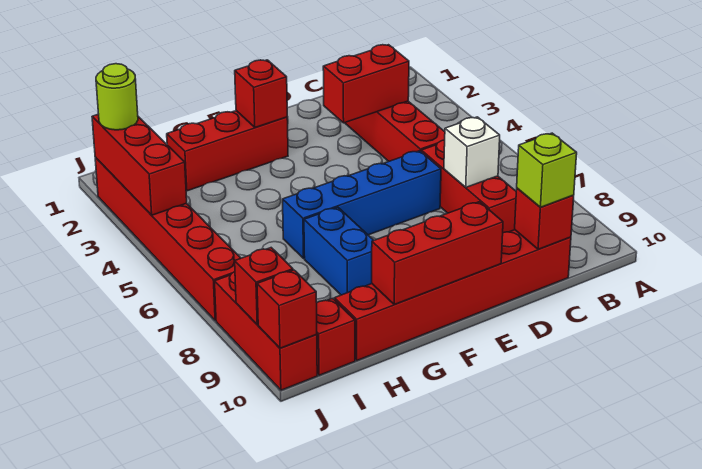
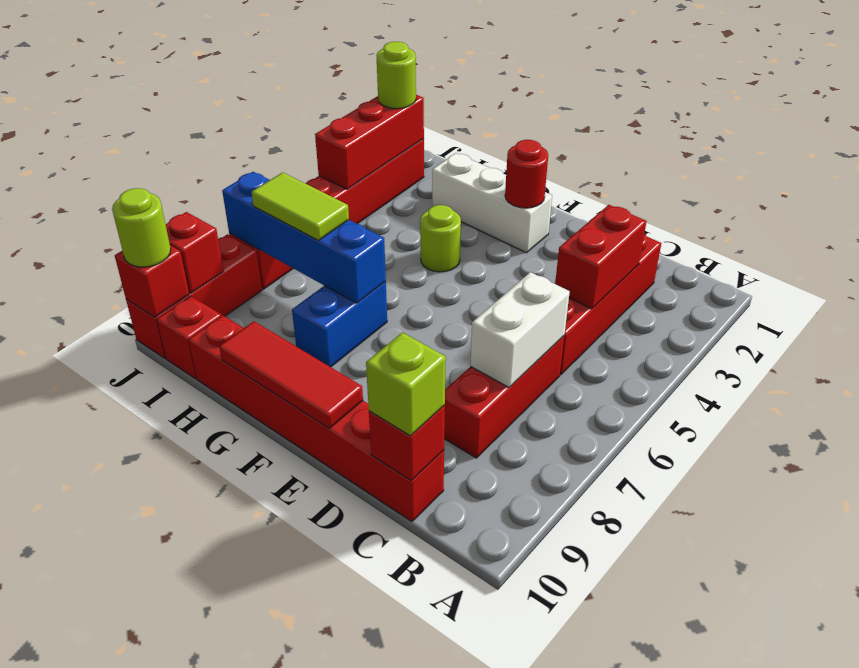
red 1x2 brick [323,45,409,123] -> red 1x2 brick turned to [555,205,647,309]
white 1x1 brick [444,117,500,187] -> white 1x2 brick [470,272,570,387]
blue 1x4 brick [283,151,441,258] -> blue 1x4 brick moved to [222,172,386,303]
red 1x3 brick [372,202,503,305] -> red 1x3 tile [219,321,363,428]
red 1x3 brick [167,111,288,191] -> white 1x3 brick [432,153,552,253]
red 1x1 brick [235,60,287,127] -> red 1x1 round brick [505,140,548,208]
none -> lime 1x1 round brick [420,205,461,272]
none -> lime 1x2 tile [252,172,349,240]
none -> lime 1x1 round brick [112,188,171,267]

